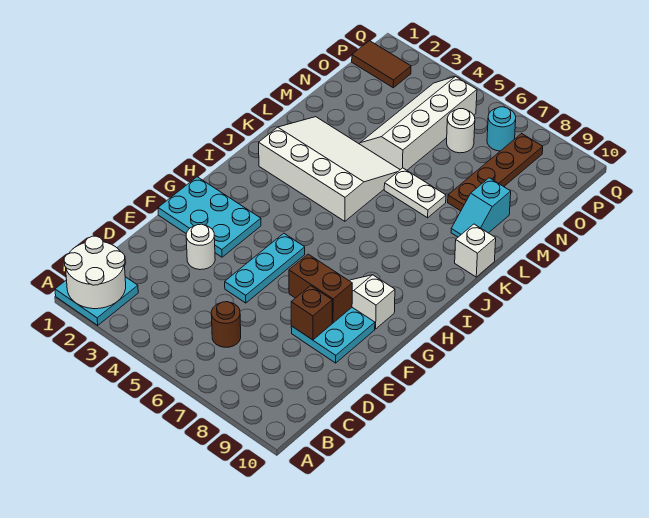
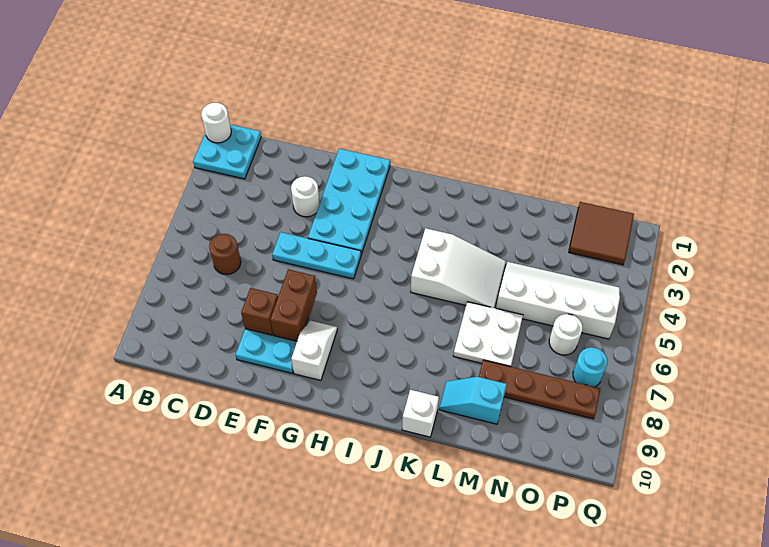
white 2x2 round brick [64,236,126,309] -> white 1x1 round brick [201,103,231,143]
cyan 2x3 plate [158,177,261,257] -> cyan 2x4 plate [308,149,390,255]
white 3x4 slope [259,117,400,221] -> white 2x3 slope [411,228,506,308]
white 1x2 plate [384,168,446,218] -> white 2x2 plate [453,302,523,367]
brown 1x2 tile [352,41,411,88] -> brown 2x2 tile [569,202,634,265]

